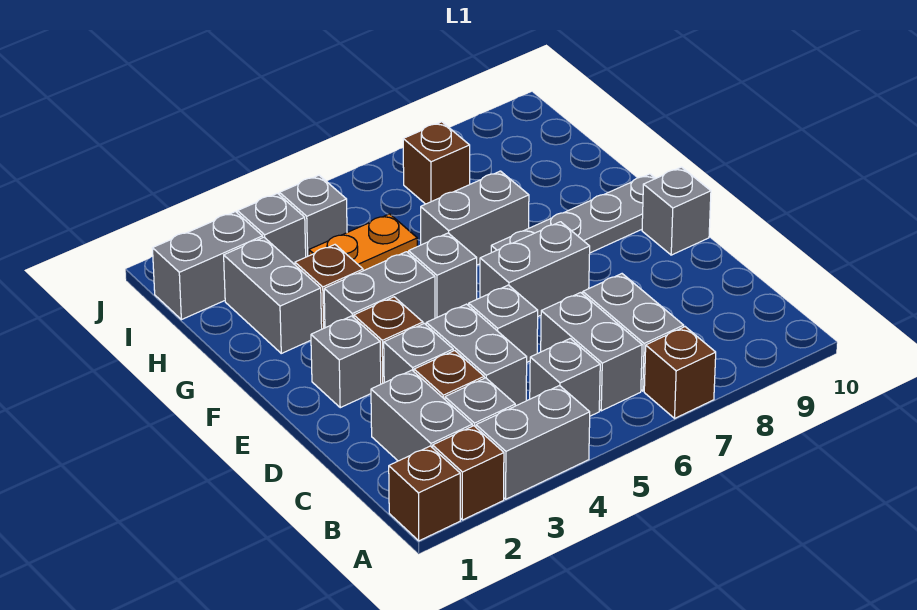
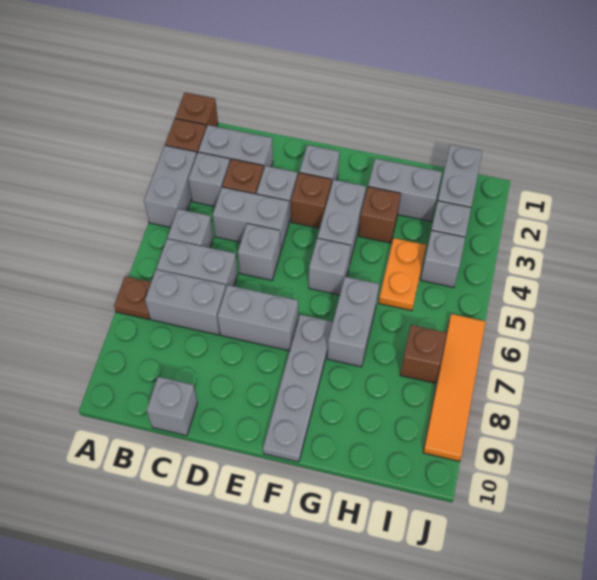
brown 1x1 brick [644,327,716,418] -> brown 1x1 plate [114,276,151,319]
grey 1x2 brick [480,222,590,316] -> grey 1x2 brick turned to [218,285,298,351]
grey 1x1 brick [642,167,711,255] -> grey 1x1 brick moved to [147,377,197,436]
none -> orange 1x4 tile [423,314,486,461]

